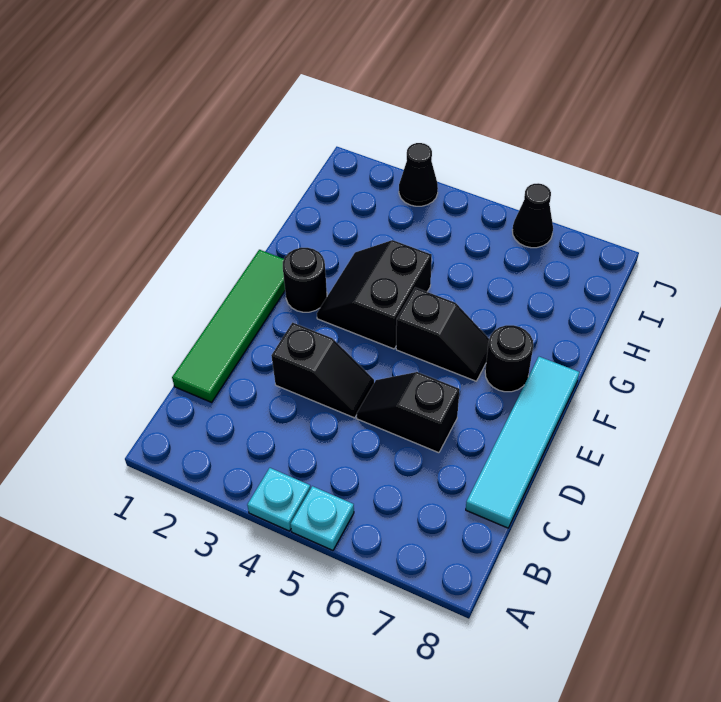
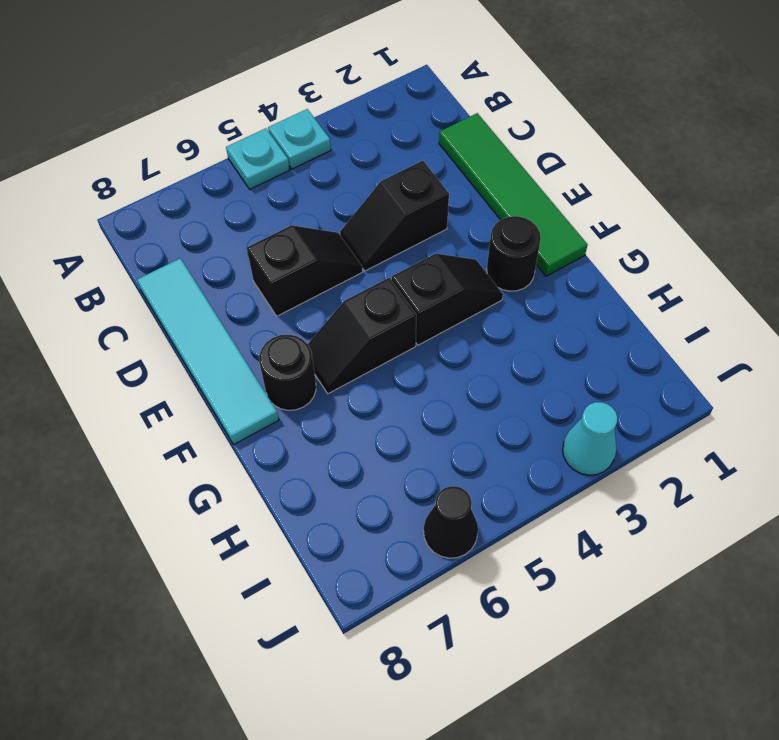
black 2x2 slope [317,240,432,349] -> black 1x2 slope [392,254,503,345]
black 1x1 cone [399,143,438,206] -> cyan 1x1 cone [563,402,617,475]

